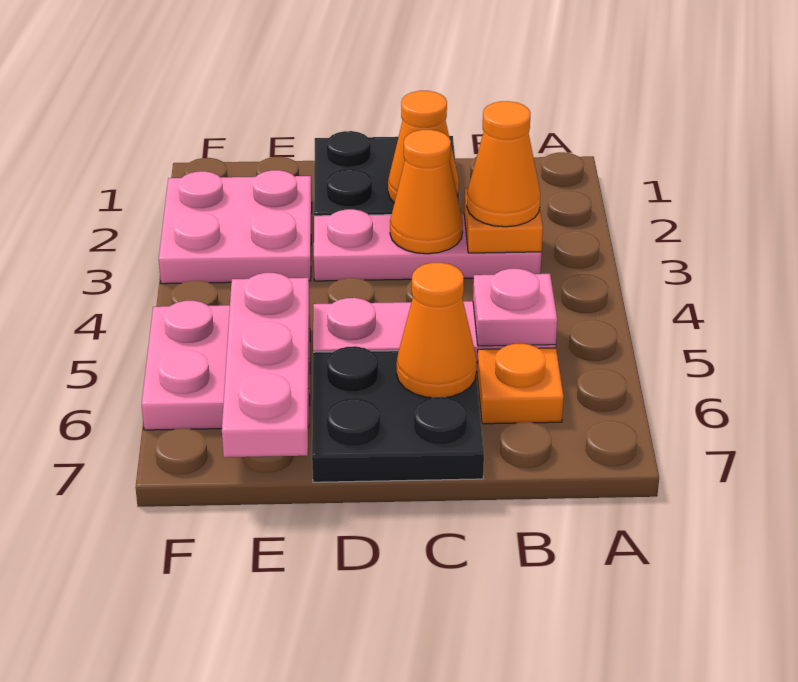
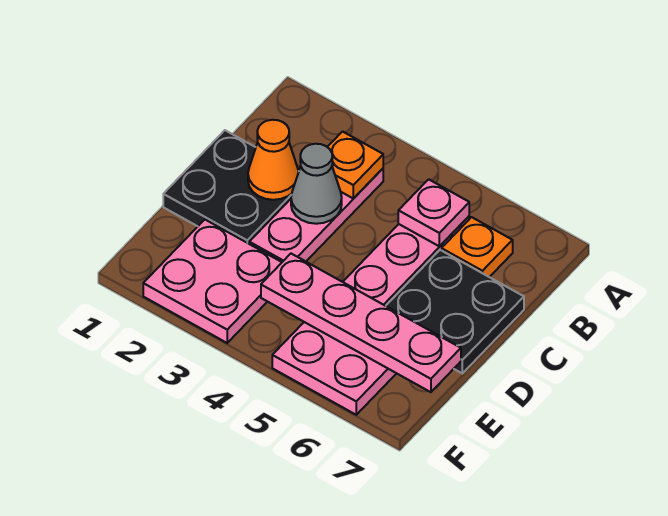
orange 1x1 cone [467,101,540,227] -> none
orange 1x1 cone [390,130,463,254] -> grey 1x1 cone [291,144,342,224]
orange 1x1 cone [397,263,477,398] -> none
pink 1x3 plate [222,273,309,457] -> pink 1x4 plate [261,254,461,392]

